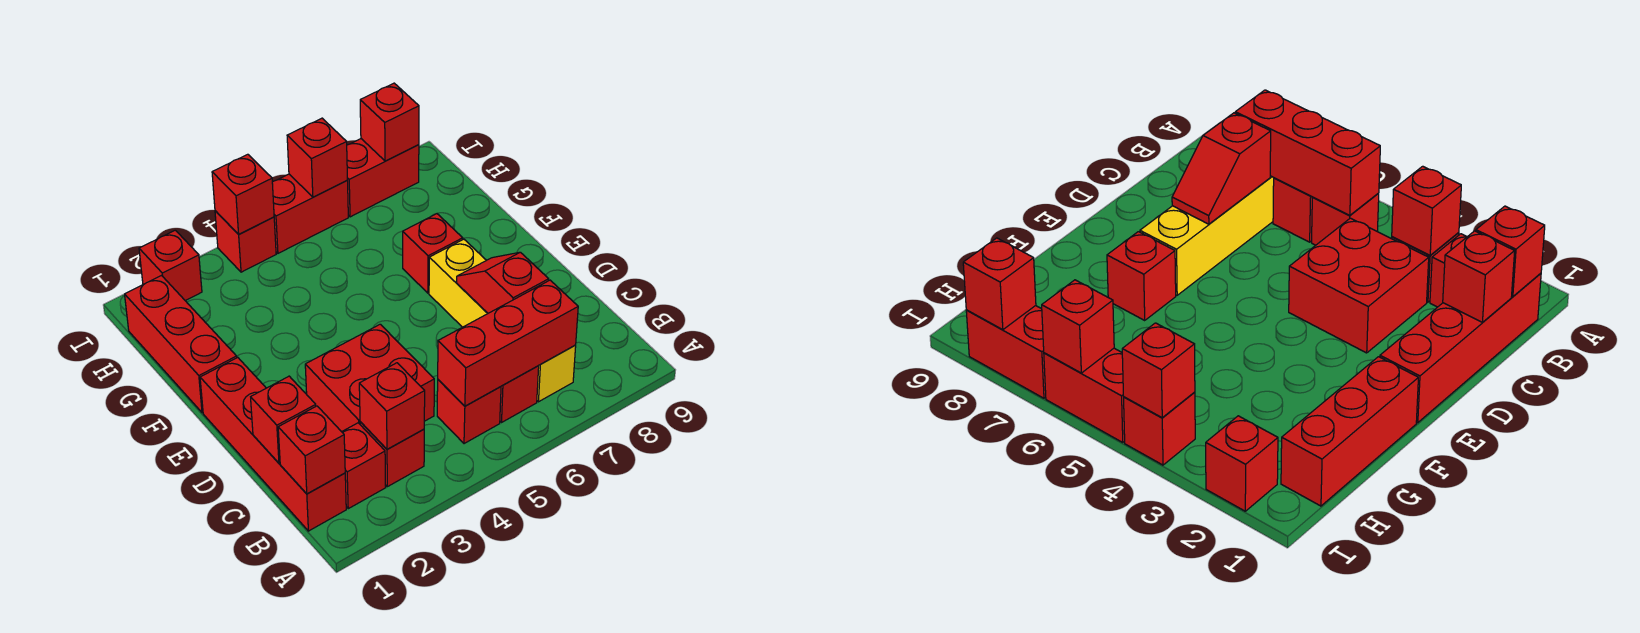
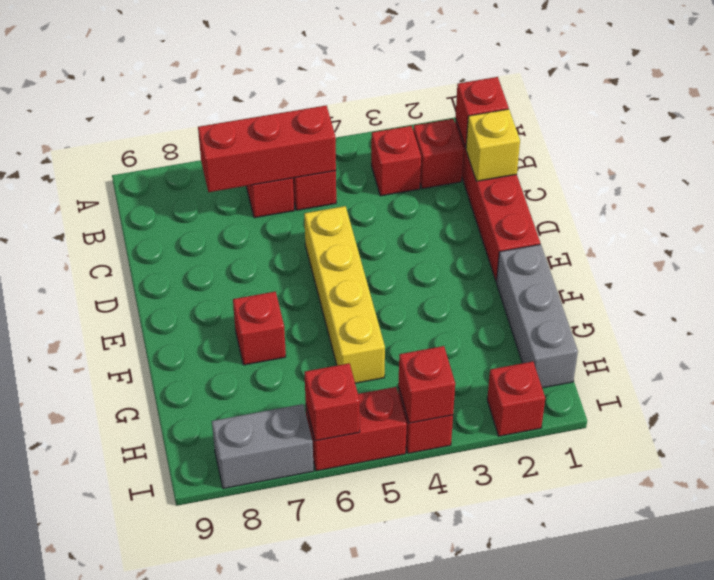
red 1x1 brick [359,363,425,449] -> none
yellow 1x4 brick [429,239,576,402] -> yellow 1x4 brick moved to [304,206,385,383]
red 1x1 brick [251,376,316,463] -> yellow 1x1 brick [466,109,520,181]
red 2x2 brick [305,324,434,432] -> none
red 1x2 slope [457,252,549,313] -> none
red 1x3 brick [125,276,237,413] -> grey 1x3 brick [497,244,578,388]
red 1x2 brick [347,139,419,217] -> grey 1x2 brick [212,404,314,489]
red 1x1 brick [360,83,419,161] -> none

